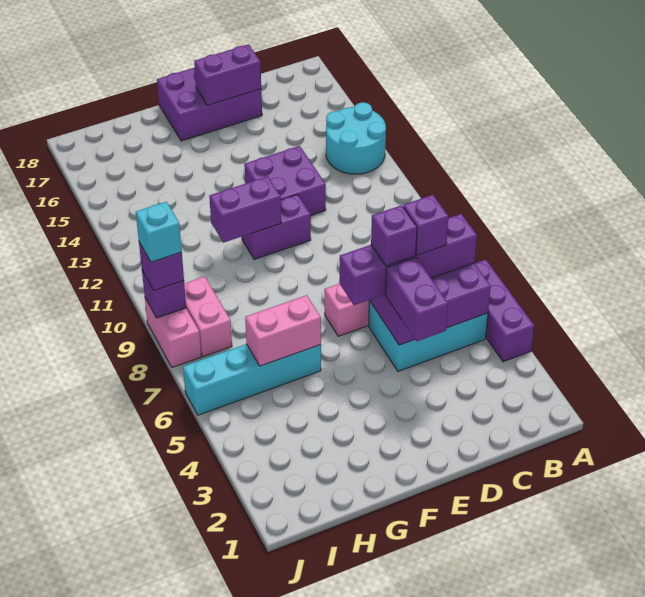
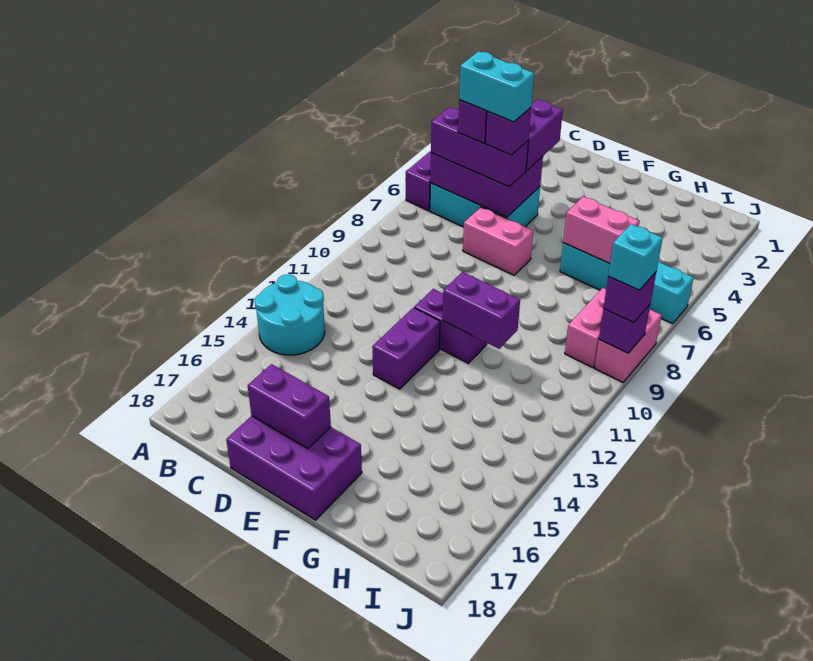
purple 1x4 brick [339,214,477,305] -> purple 1x3 brick [431,107,528,187]
none -> cyan 1x2 brick [459,51,534,122]
purple 2x2 brick [244,146,326,216] -> purple 1x2 brick [372,308,440,389]

